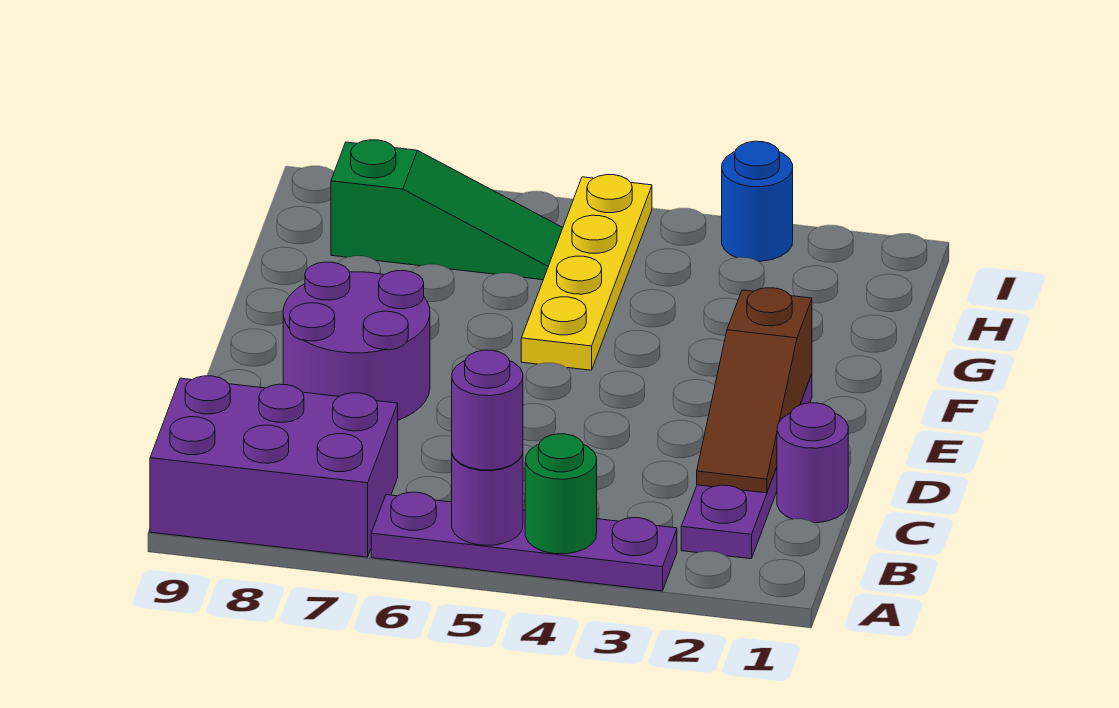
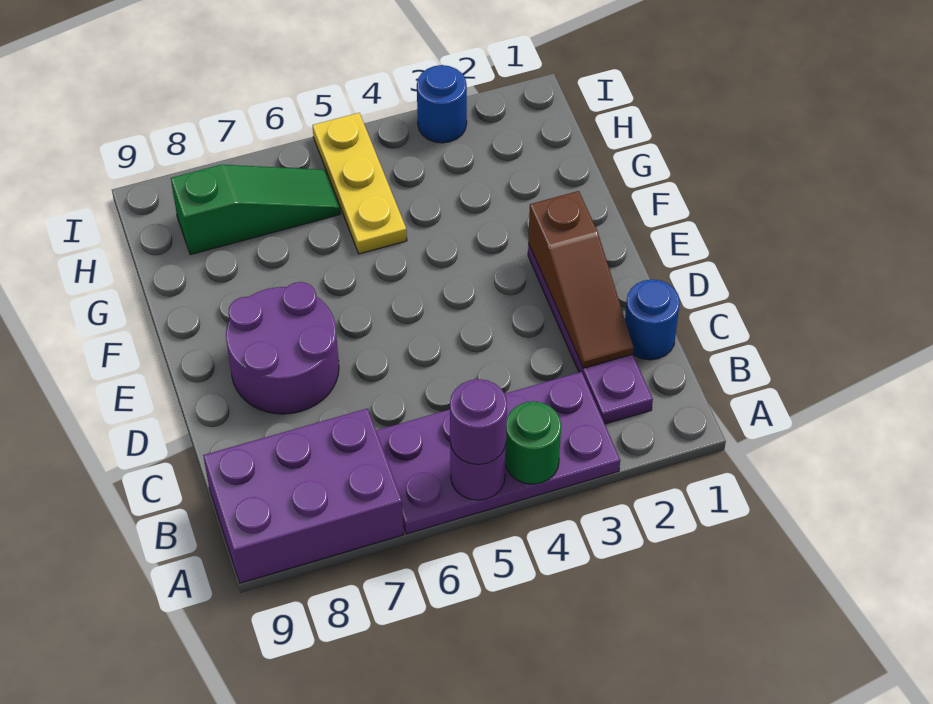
purple 1x4 plate [371,492,677,591] -> purple 2x4 plate [376,372,620,534]
purple 1x1 round brick [777,403,848,523] -> blue 1x1 round brick [625,279,680,360]
yellow 1x4 plate [521,175,652,370] -> yellow 1x3 plate [312,113,407,254]

